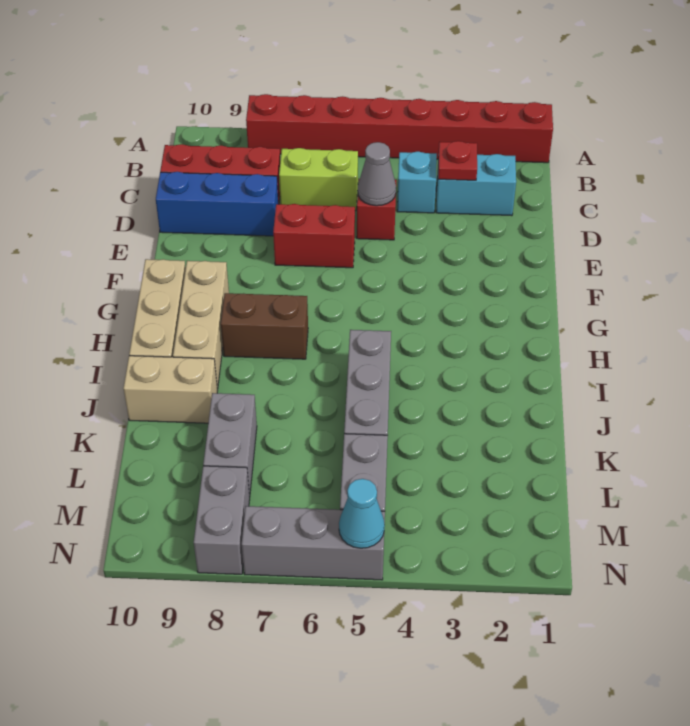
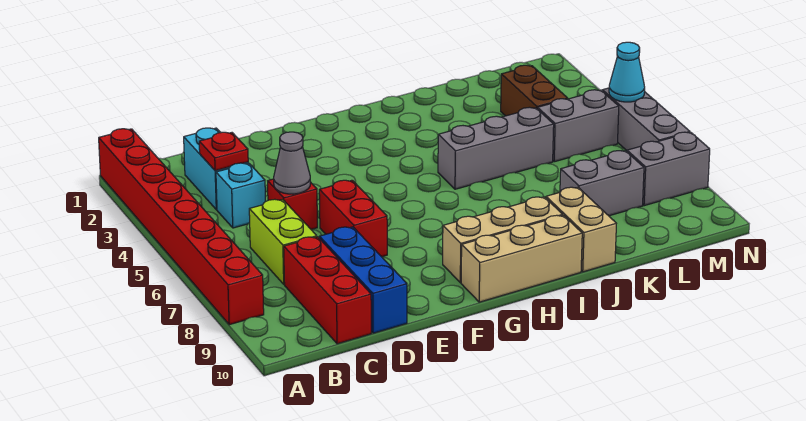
brown 1x2 brick [221,293,308,359] -> brown 1x2 brick moved to [501,65,568,116]

